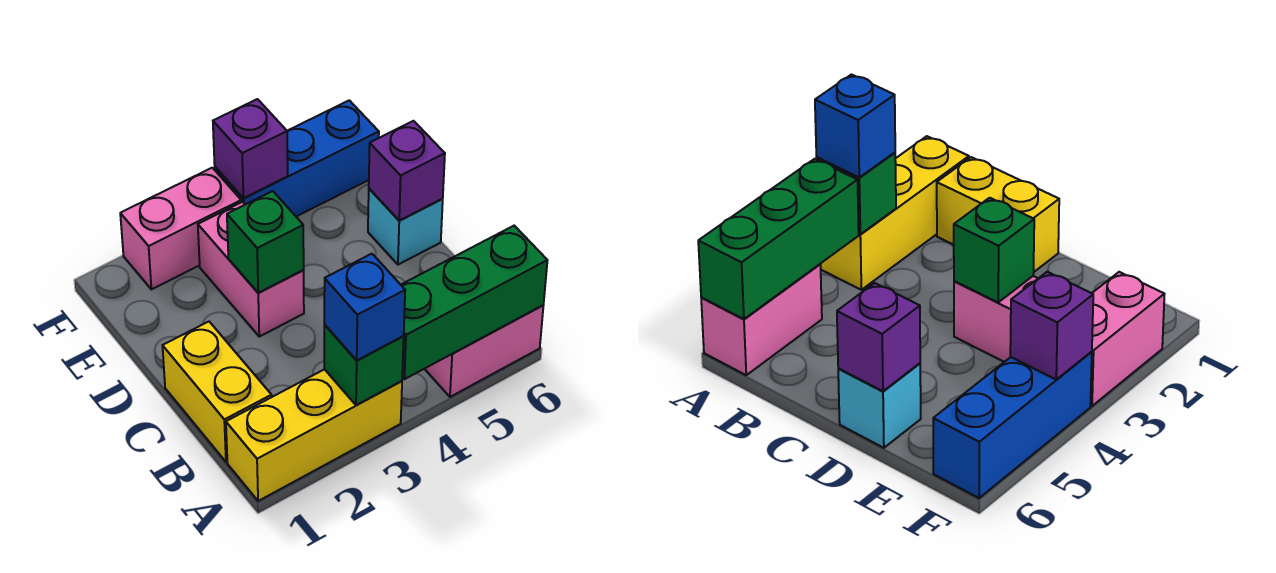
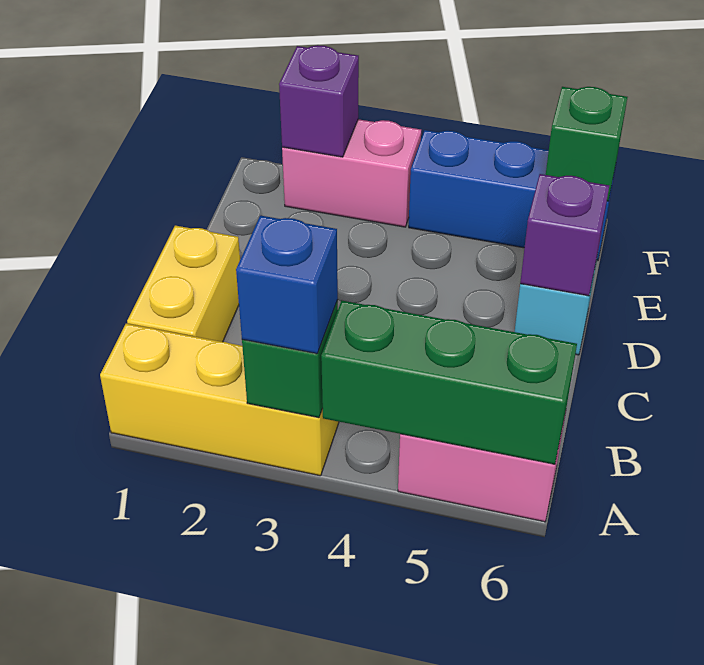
pink 1x2 brick [198,202,304,337] -> none
green 1x1 brick [227,191,304,293] -> green 1x1 brick moved to [546,87,627,201]
purple 1x1 brick [213,99,288,198] -> purple 1x1 brick moved to [279,45,359,157]

